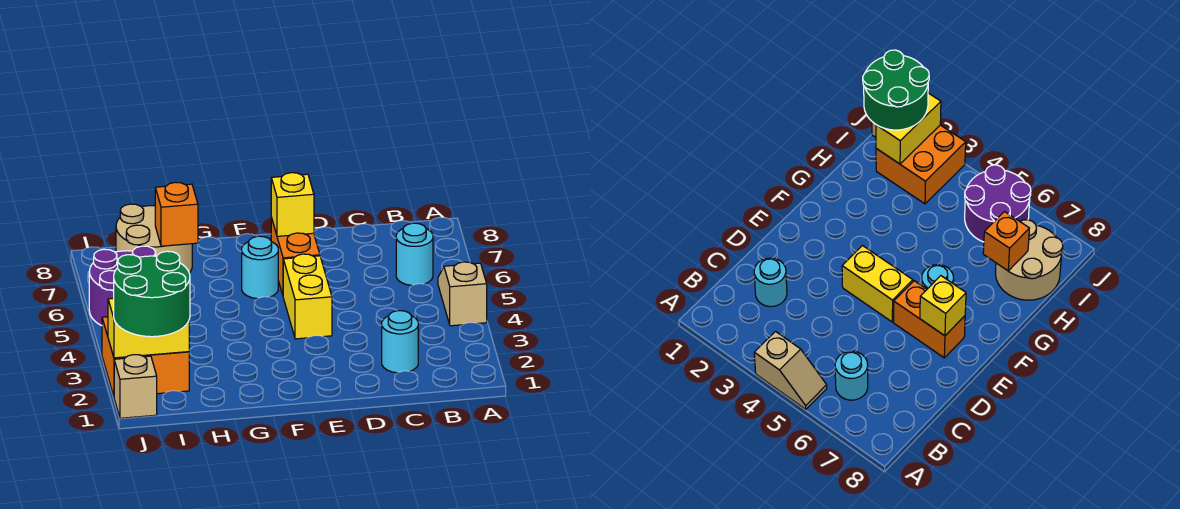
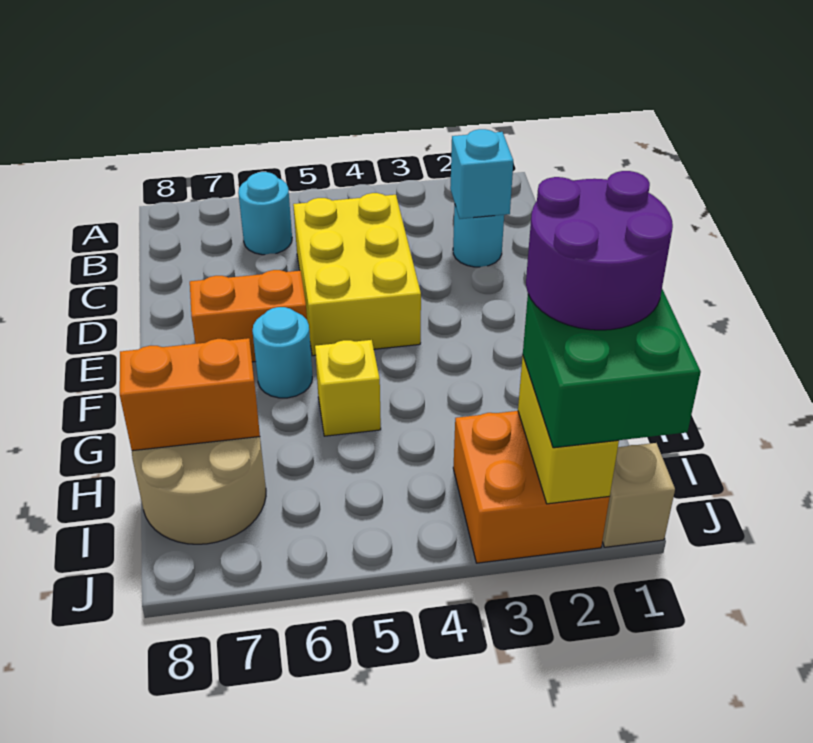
tan 1x2 slope [438,262,487,326] -> none
none -> cyan 1x1 brick [450,129,513,219]
yellow 1x2 brick [283,254,332,339] -> yellow 2x3 brick [293,193,421,356]
yellow 1x1 brick [271,173,314,236] -> yellow 1x1 brick moved to [315,340,381,436]
orange 1x1 brick [155,182,198,246] -> orange 1x2 brick [120,338,260,451]
green 2x2 round brick [114,251,190,337] -> green 2x2 brick [523,289,701,448]
purple 2x2 round brick [89,246,156,326] -> purple 2x2 round brick moved to [526,171,673,330]

